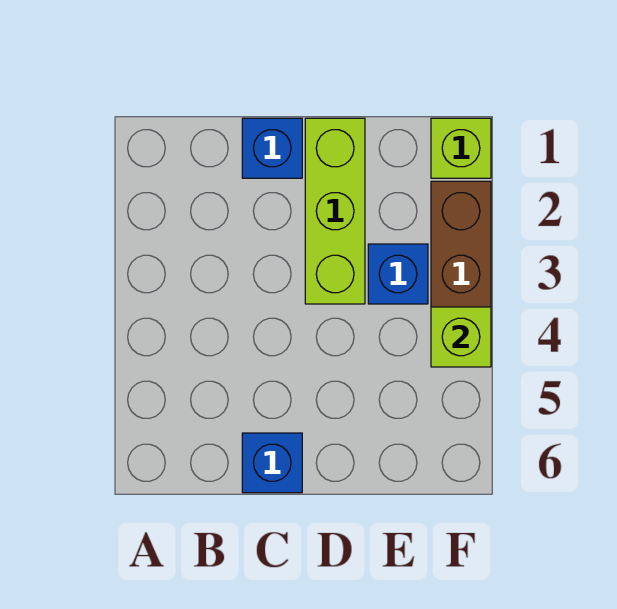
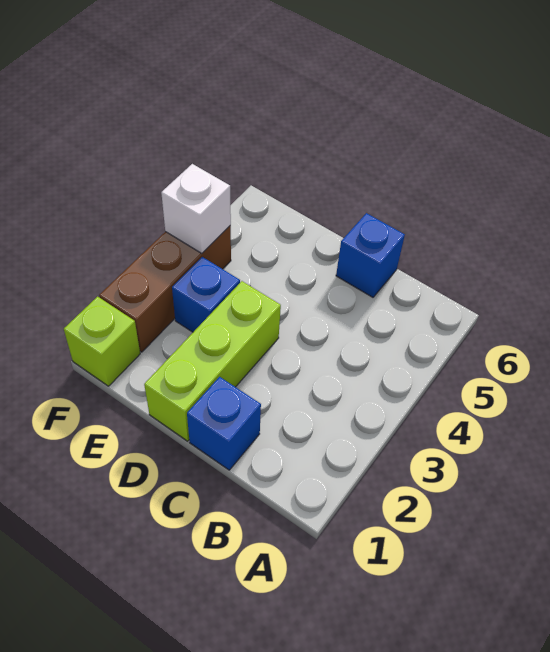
lime 1x1 brick [431,307,491,367] -> white 1x1 brick [161,164,231,253]

